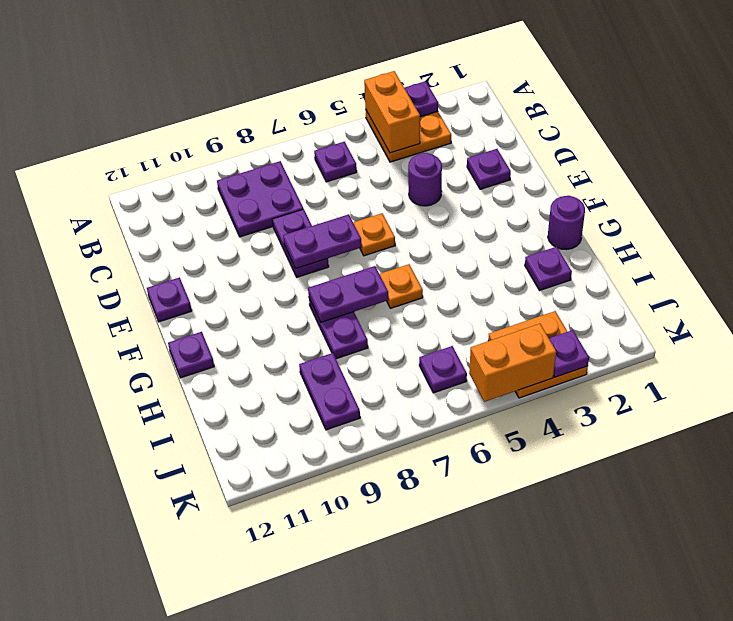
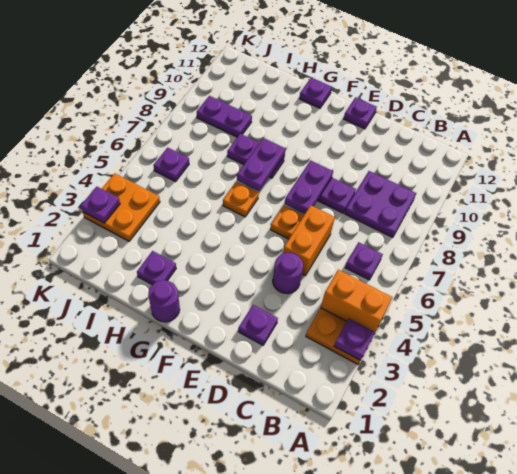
orange 1x2 brick [469,324,556,402] -> orange 1x2 brick moved to [283,205,335,276]

